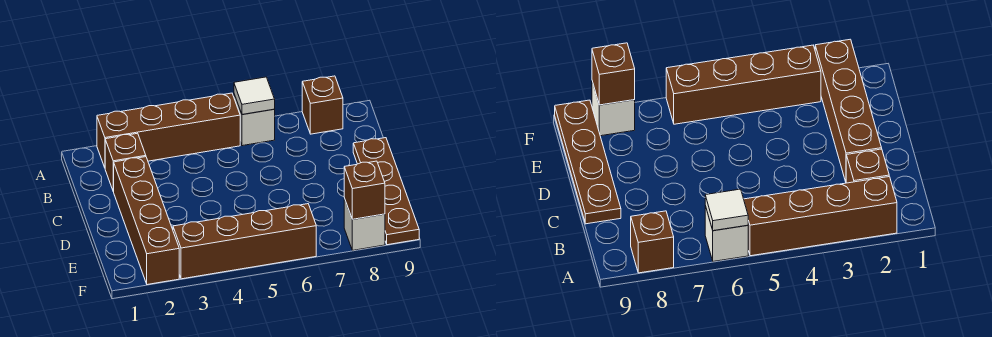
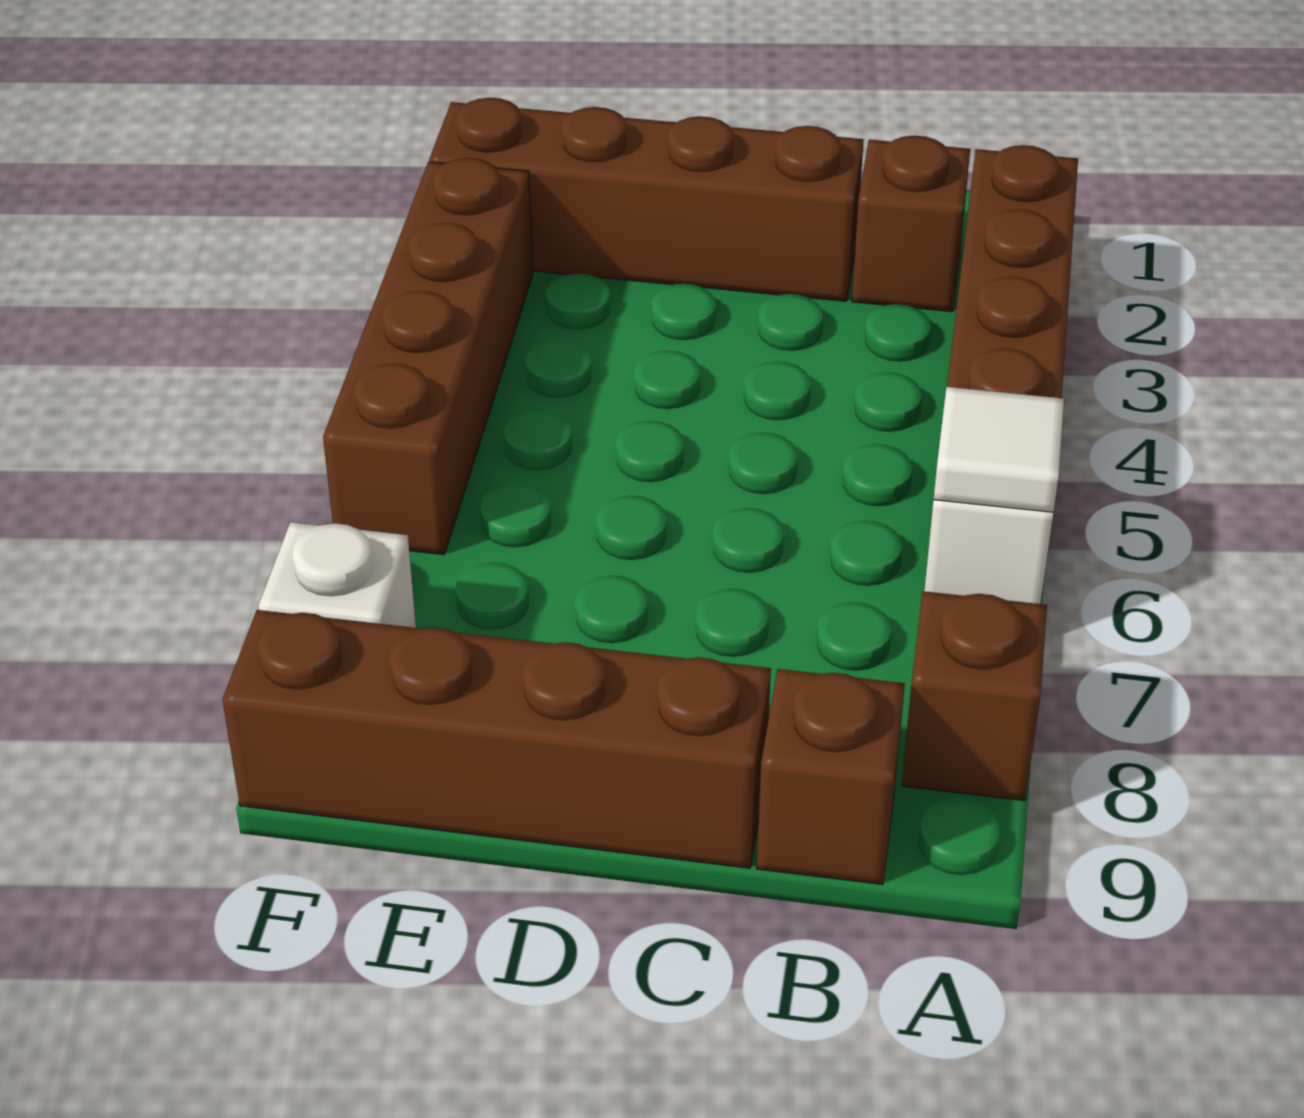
brown 1x4 plate [353,138,419,245] -> brown 1x4 brick [222,610,771,868]
brown 1x1 brick [344,161,385,219] -> brown 1x1 brick moved to [757,669,905,884]

